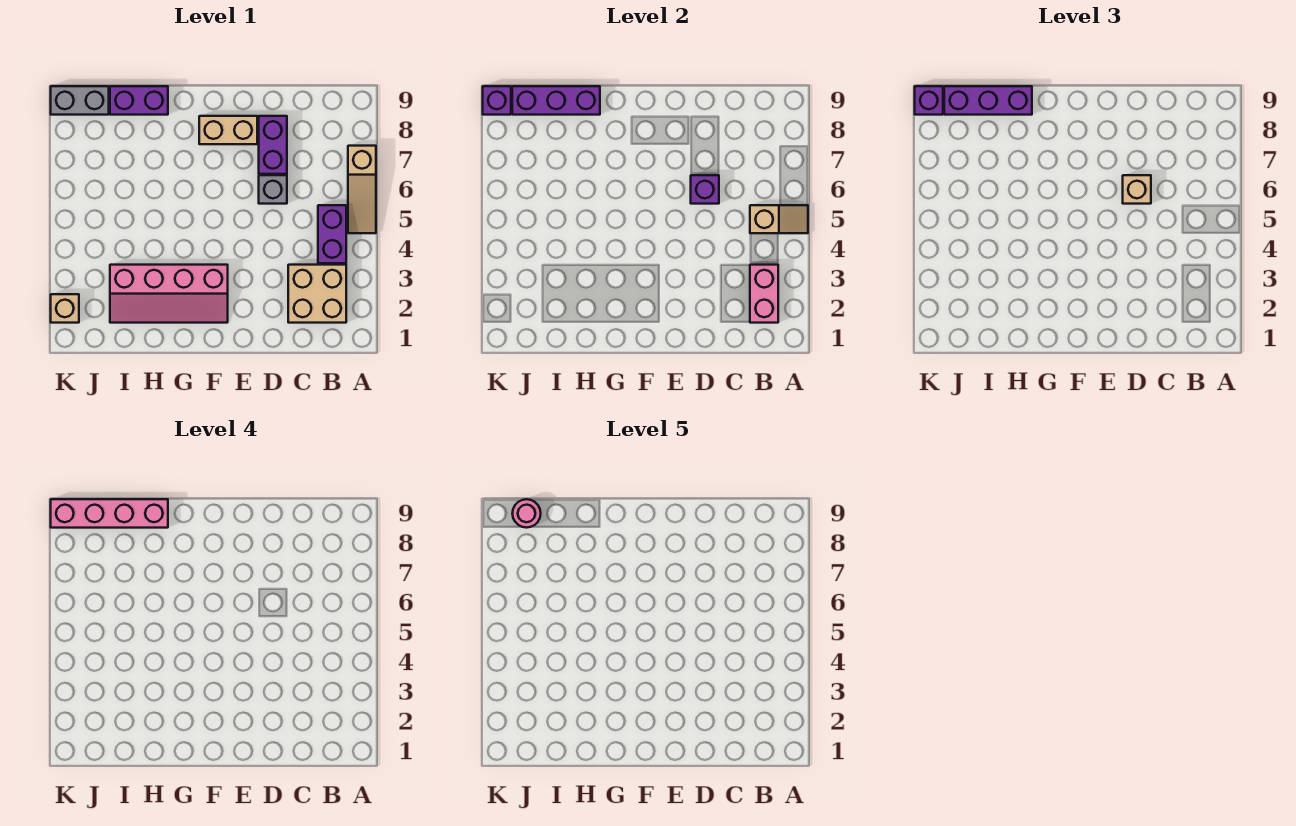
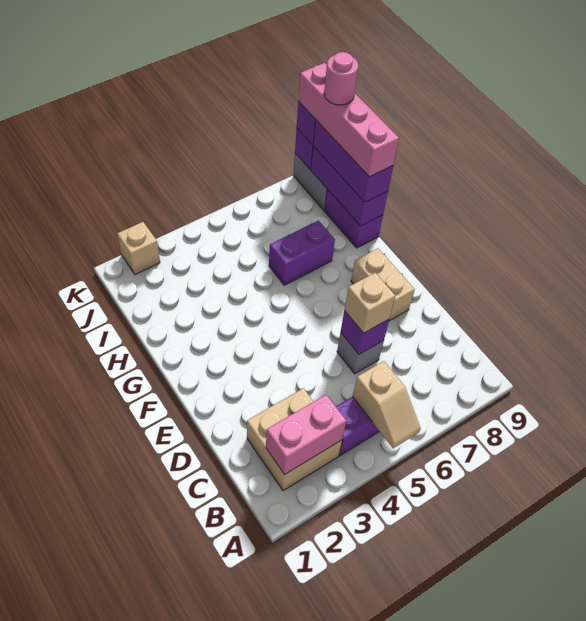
tan 1x3 slope [348,146,376,233] -> none
purple 1x2 brick [259,116,287,174] -> purple 1x2 brick moved to [269,221,335,285]
pink 2x4 slope [110,265,228,323] -> none

